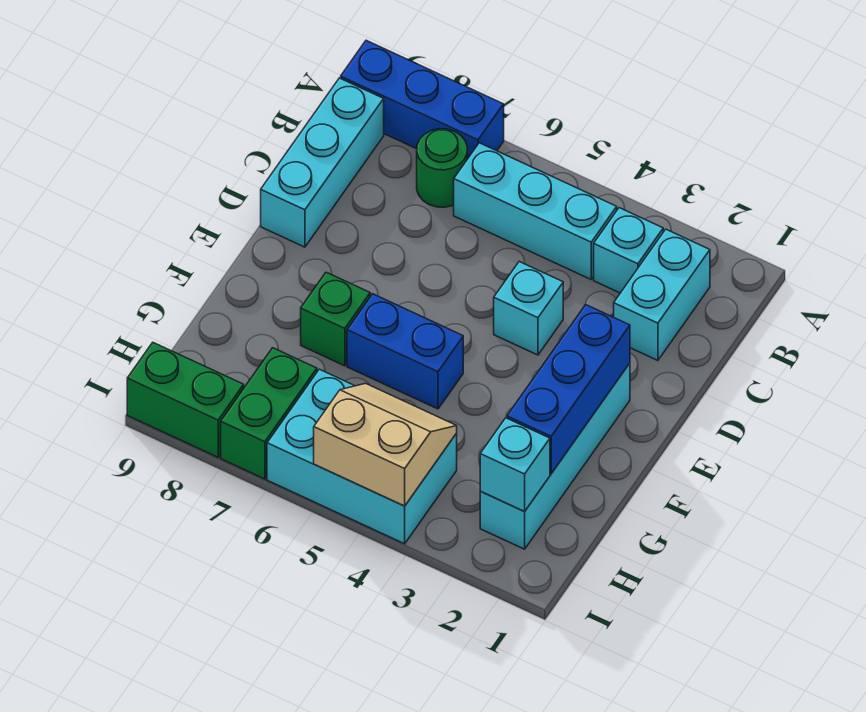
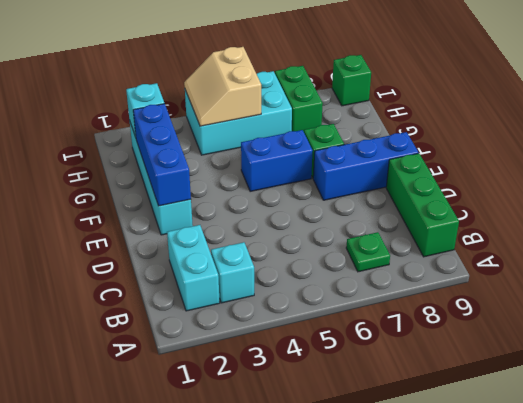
blue 1x3 brick [341,40,504,159] -> blue 1x3 brick moved to [313,132,418,200]
cyan 1x3 brick [454,143,617,279] -> none
green 1x1 round brick [417,129,467,207] -> green 1x1 plate [346,232,390,272]
cyan 1x3 brick [261,78,384,247] -> green 1x3 brick [386,153,459,257]
cyan 1x1 brick [494,262,563,355] -> none
tan 2x2 slope [314,384,457,506] -> tan 2x2 slope turned to [184,47,261,126]
green 1x2 brick [127,343,244,457] -> green 1x1 brick [332,55,371,106]

